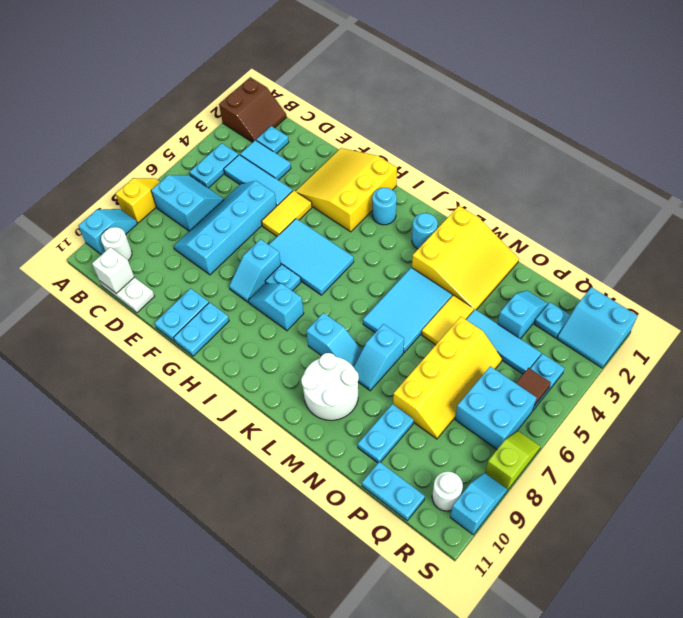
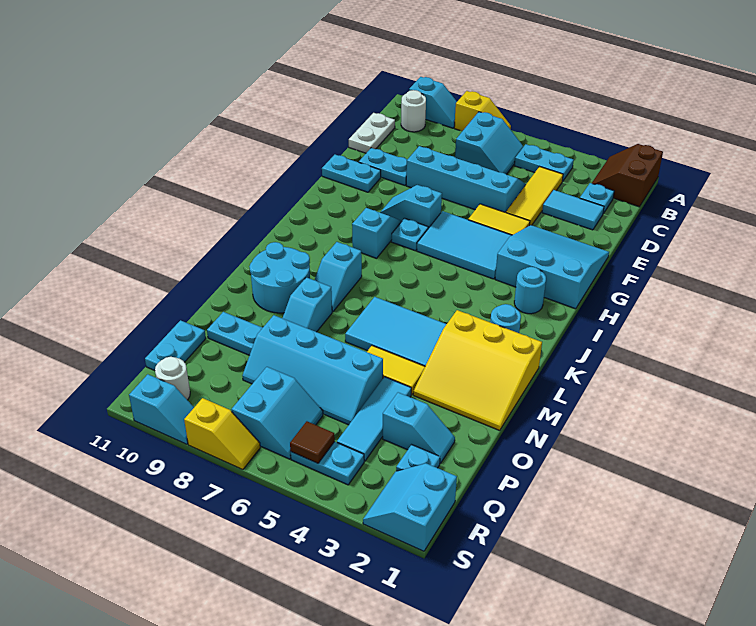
brown 2x2 slope [219,77,286,142] -> brown 2x2 slope turned to [592,144,663,207]
cyan 1x2 tile [240,140,291,180] -> cyan 1x2 tile turned to [542,190,604,230]
cyan 1x3 tile [224,155,293,206] -> yellow 1x3 tile [506,167,563,225]
white 1x1 brick [92,247,134,294] -> none
yellow 3x3 slope [296,148,397,232] -> cyan 3x3 slope [495,225,609,309]
cyan 2x3 tile [269,219,354,295] -> cyan 2x3 tile turned to [417,211,512,279]
cyan 1x2 plate [174,302,229,356] -> cyan 1x2 plate moved to [359,148,407,185]
white 2x2 round brick [301,353,359,420] -> cyan 2x2 round brick [249,242,310,313]
cyan 1x2 slope [353,324,404,391] -> cyan 1x2 slope turned to [282,277,332,332]
yellow 2x4 slope [393,317,502,439] -> cyan 2x4 slope [242,315,383,425]
cyan 2x2 brick [455,366,537,449] -> cyan 2x2 slope [231,367,323,459]
lime 1x2 slope [485,431,541,490] -> yellow 1x2 slope [184,398,260,470]

